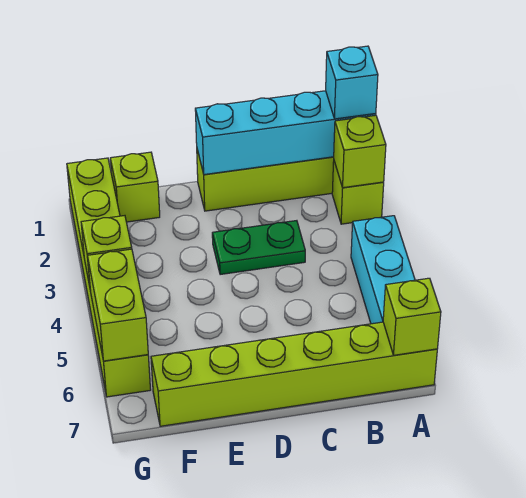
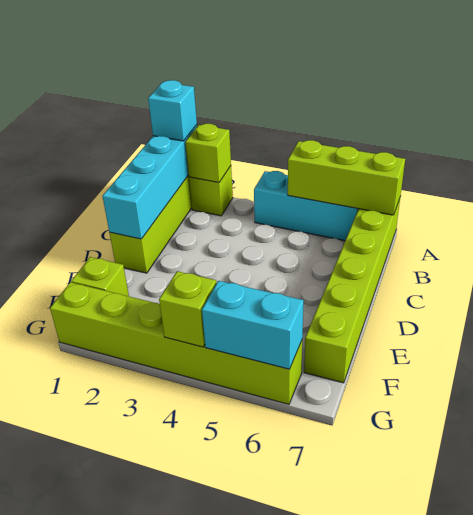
lime 1x1 brick [383,278,441,355] -> lime 1x3 brick [288,140,405,215]
green 1x2 plate [212,221,305,275] -> none
lime 1x2 brick [87,249,148,361] -> cyan 1x2 brick [202,281,303,369]

